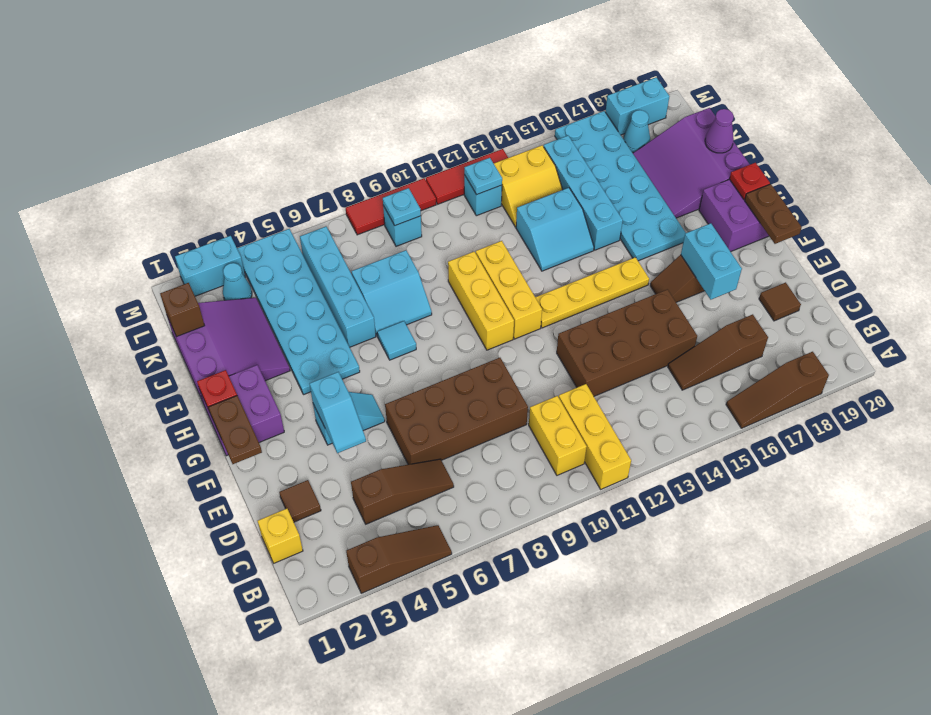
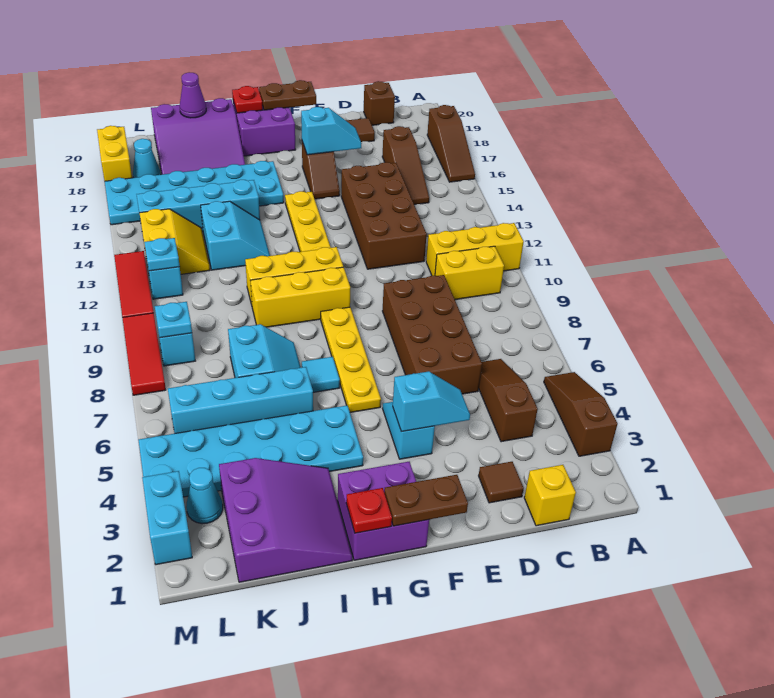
cyan 1x2 brick [681,223,742,299] -> cyan 1x2 slope [301,107,362,155]
none -> yellow 1x4 plate [321,307,381,412]
purple 3x3 slope [167,298,290,402] -> purple 3x3 slope turned to [219,458,352,582]
brown 1x1 brick [160,283,205,337] -> brown 1x1 brick moved to [364,81,395,125]
cyan 1x2 brick [606,78,670,135] -> yellow 1x2 brick [97,126,132,181]

